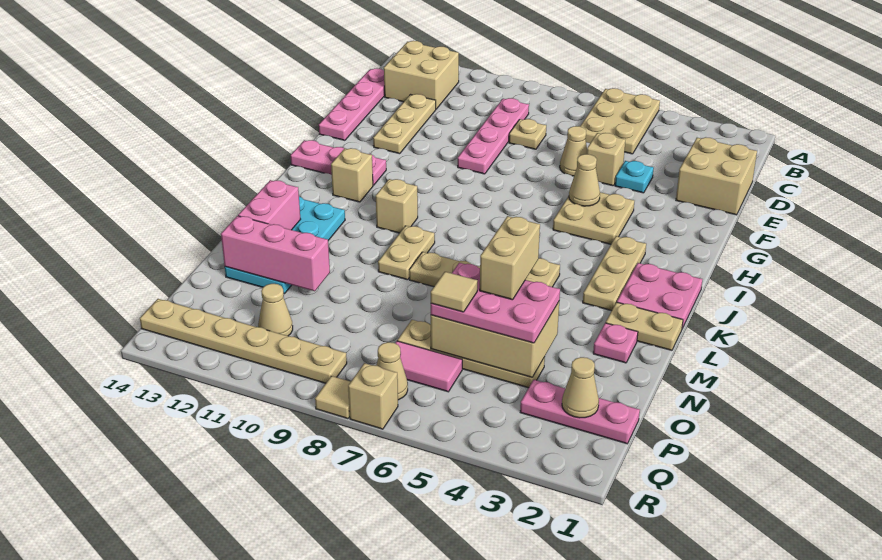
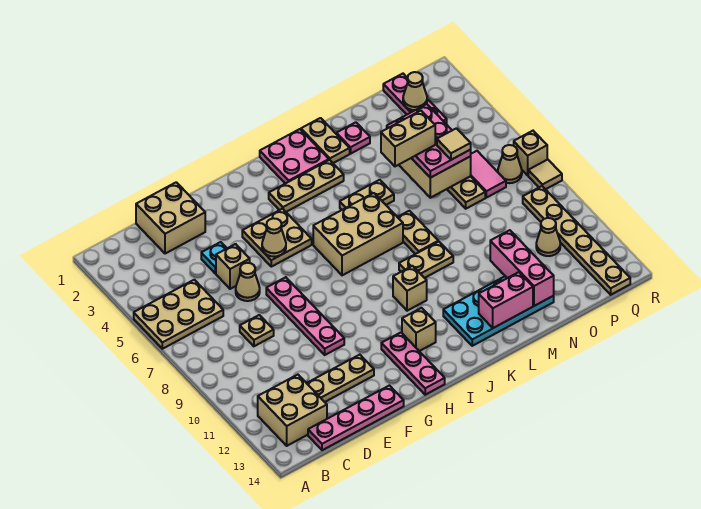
pink 1x4 plate [458,98,529,174] -> pink 1x4 plate turned to [266,277,344,355]
none -> tan 2x3 brick [313,193,403,275]

